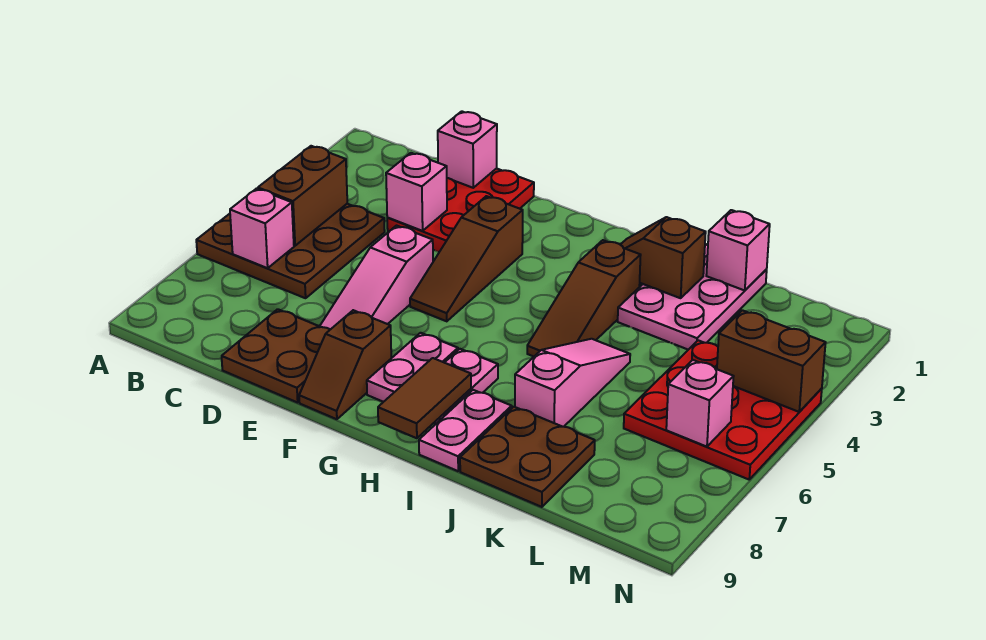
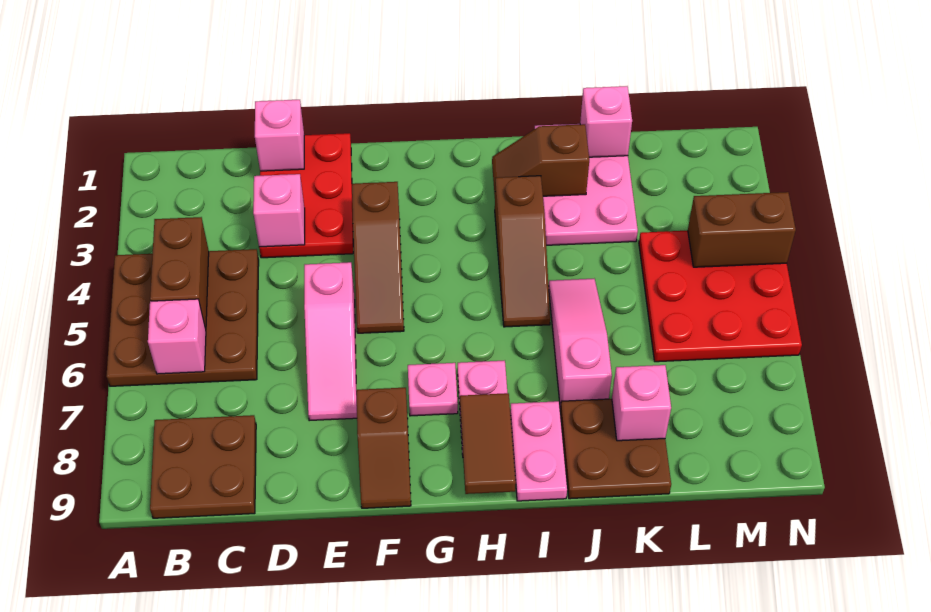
brown 2x2 plate [222,309,330,402] -> brown 2x2 plate moved to [150,415,256,518]
pink 1x2 plate [367,333,458,402] -> pink 1x1 plate [408,363,458,416]
pink 1x1 brick [666,360,734,447] -> pink 1x1 brick moved to [612,365,671,441]

